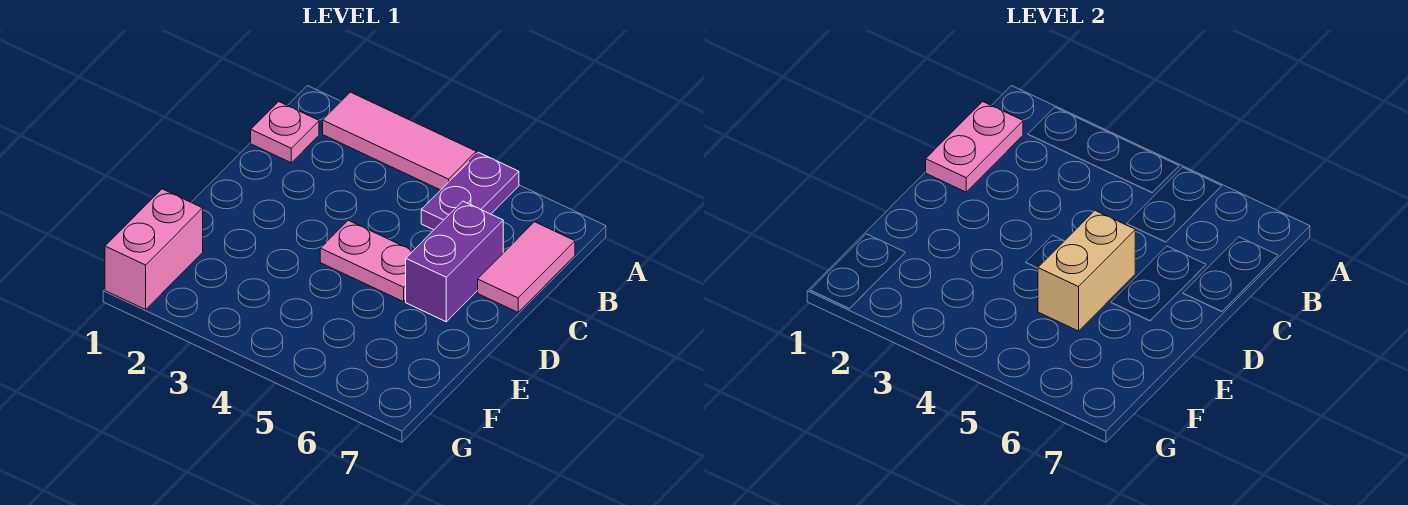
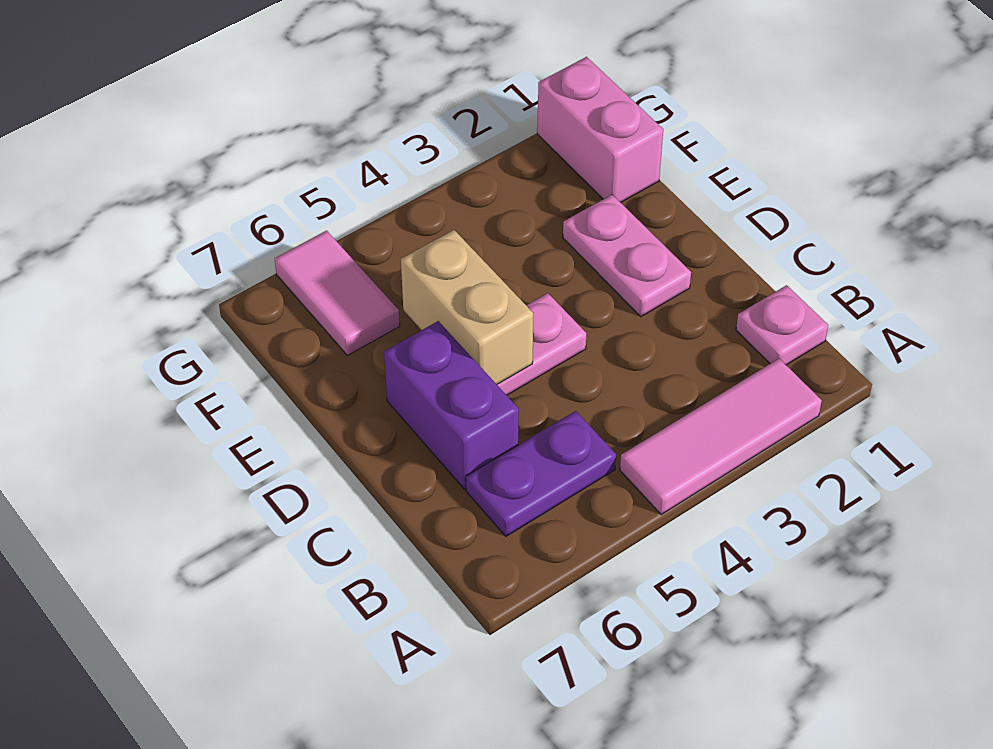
purple 1x2 plate [421,152,519,230] -> purple 1x2 plate turned to [466,411,616,536]
pink 1x2 plate [926,102,1023,192] -> pink 1x2 plate moved to [563,195,691,317]
pink 1x2 tile [478,222,575,312] -> pink 1x2 tile moved to [275,231,400,355]

